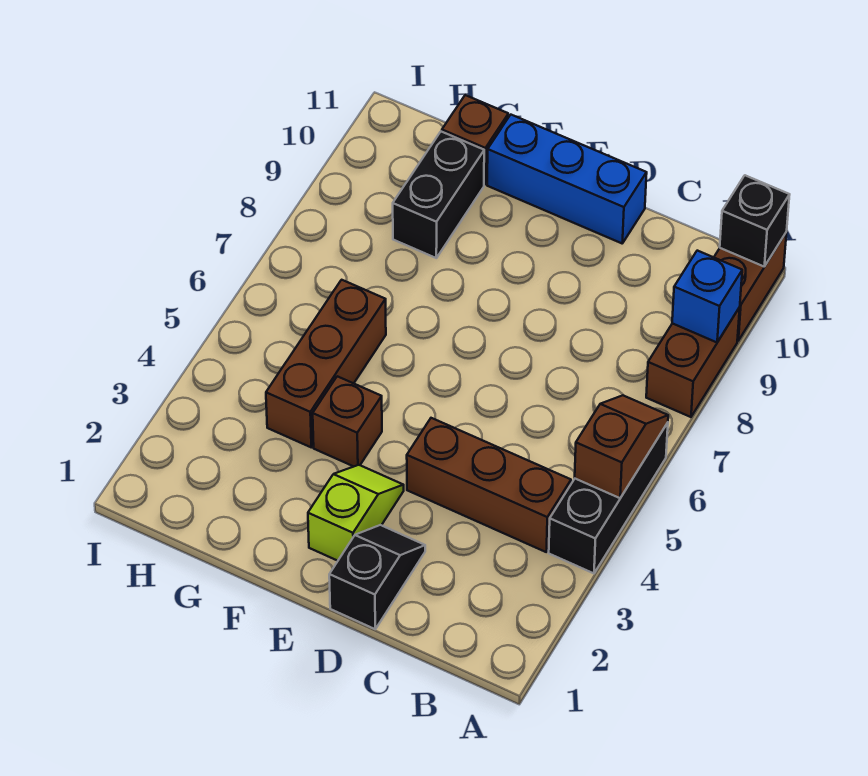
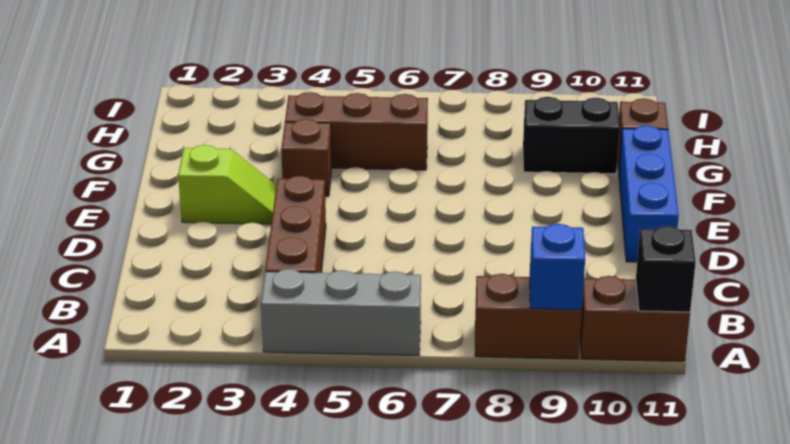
black 1x3 brick [549,423,668,573] -> grey 1x3 brick [261,269,421,356]
brown 1x2 slope [575,395,668,498] -> none
black 1x2 slope [329,525,425,629] -> none

